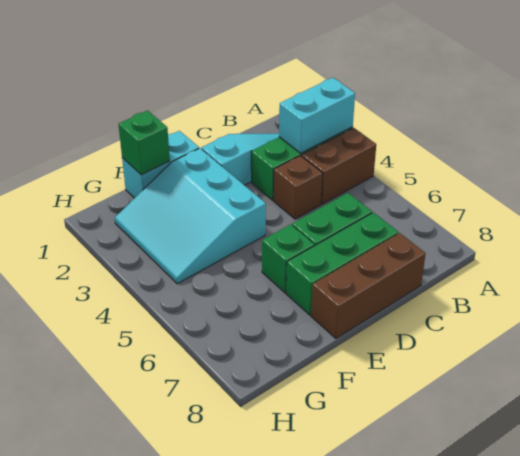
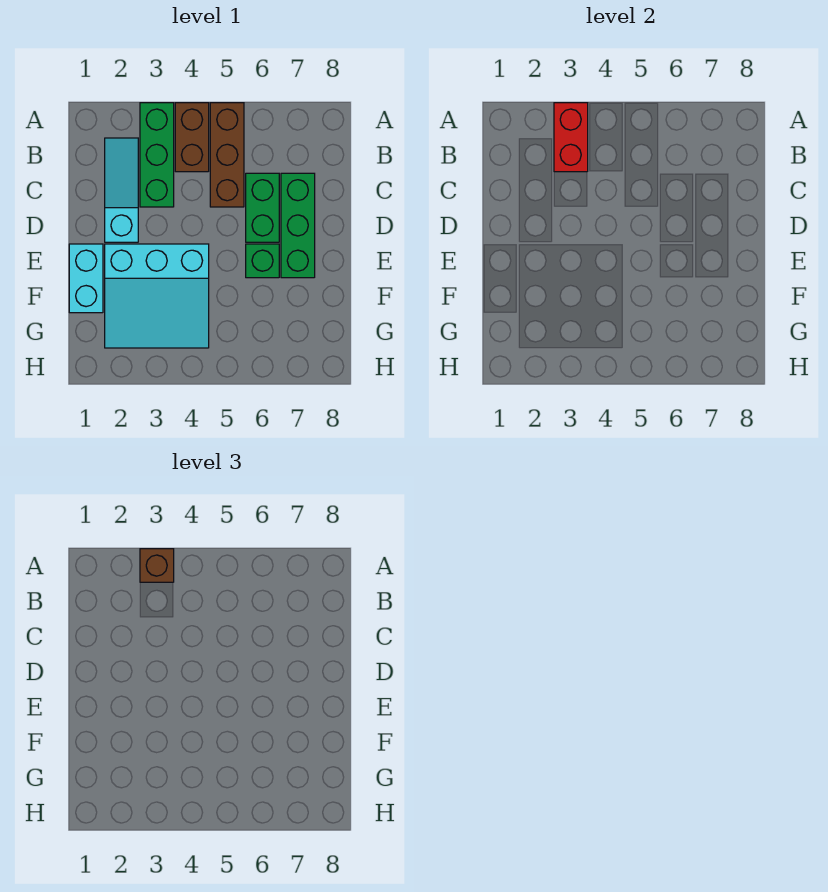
cyan 1x2 brick [279,78,355,153] -> red 1x2 brick [554,103,588,172]
brown 1x1 brick [273,156,323,219] -> brown 1x1 brick moved to [140,549,174,582]
brown 1x3 brick [311,233,426,338] -> brown 1x3 brick moved to [210,103,244,207]
green 1x1 brick [118,110,170,175] -> none

